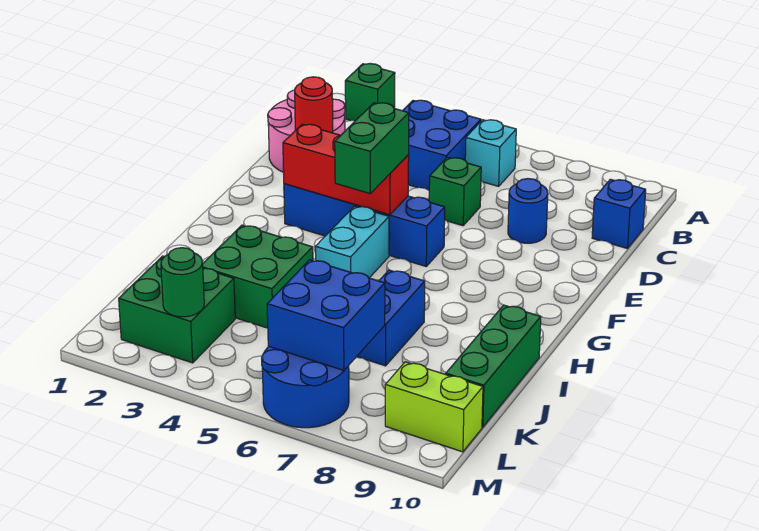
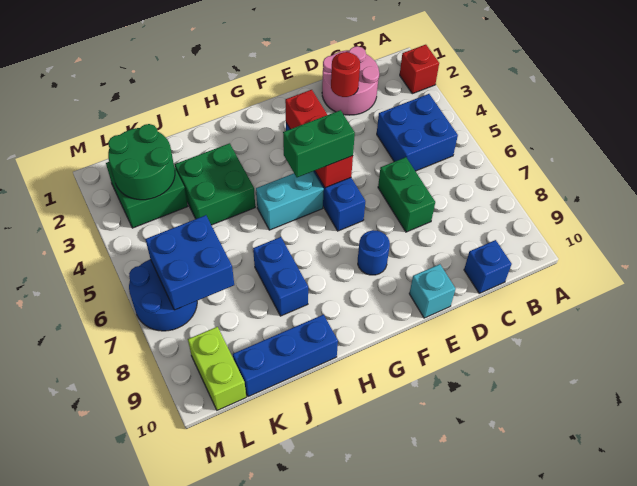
green 1x1 brick [345,64,395,121] -> red 1x1 brick [400,45,439,94]
cyan 1x1 brick [465,120,516,186] -> cyan 1x1 brick moved to [409,264,455,318]
green 1x1 brick [429,157,481,226] -> green 1x2 brick [378,157,435,232]
blue 1x1 round brick [508,179,548,243] -> blue 1x1 round brick moved to [358,230,390,275]
blue 1x2 brick [357,270,425,366] -> blue 1x2 brick turned to [253,237,308,316]
green 1x3 brick [446,305,541,427] -> blue 1x3 brick [233,314,338,397]
green 1x1 round brick [161,248,204,317] -> green 2x2 round brick [108,124,175,200]

